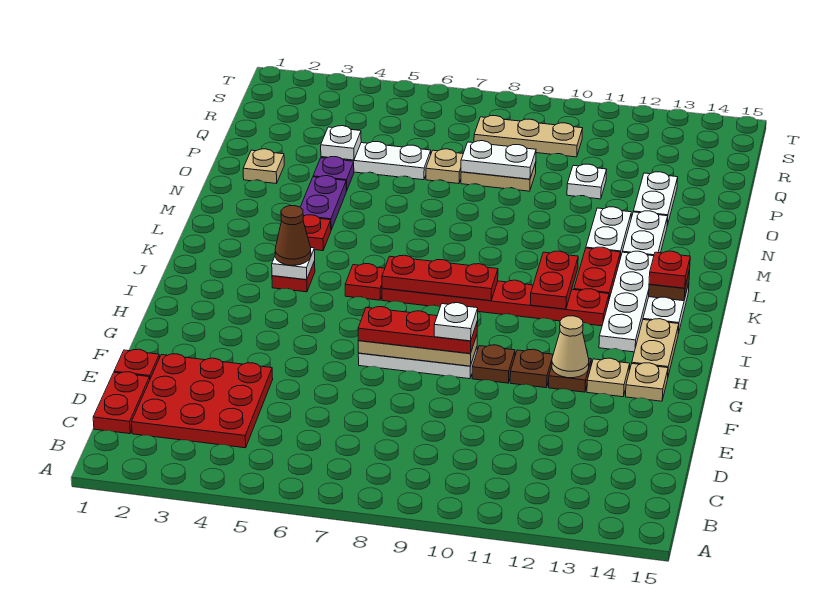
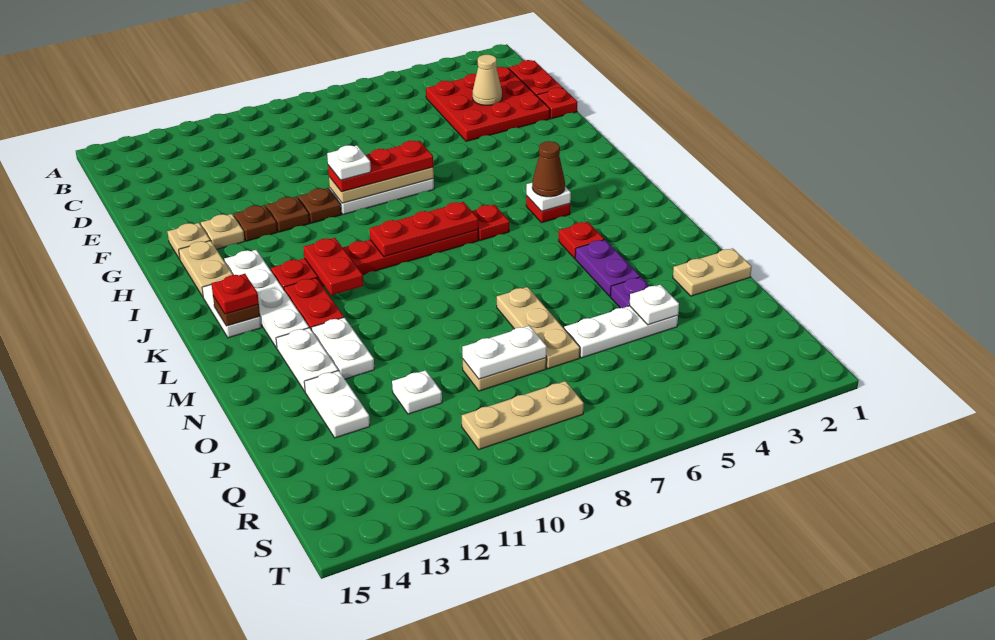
tan 1x1 cone [552,316,589,378] -> tan 1x1 cone moved to [472,55,502,105]
tan 1x1 plate [243,149,284,184] -> tan 1x2 plate [673,248,752,296]
tan 1x1 plate [426,149,463,184] -> tan 1x3 plate [497,287,580,369]

